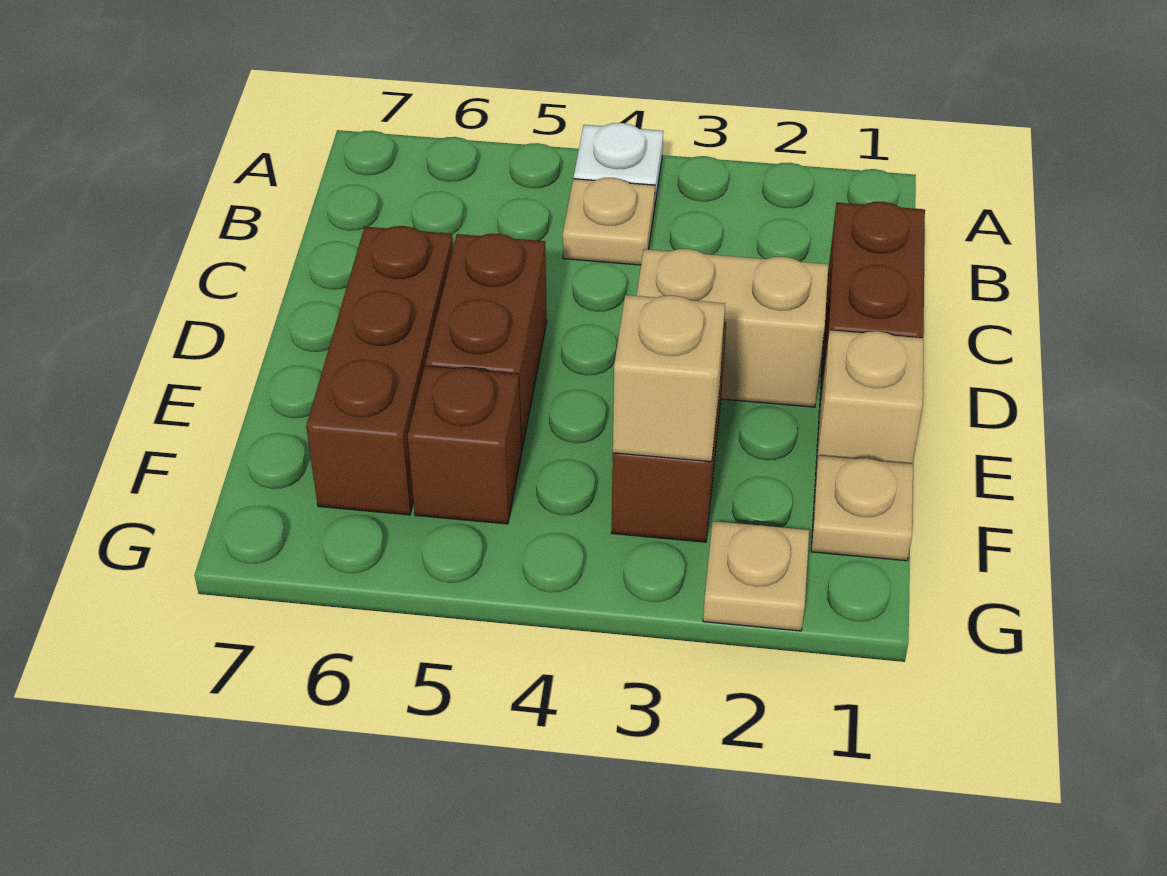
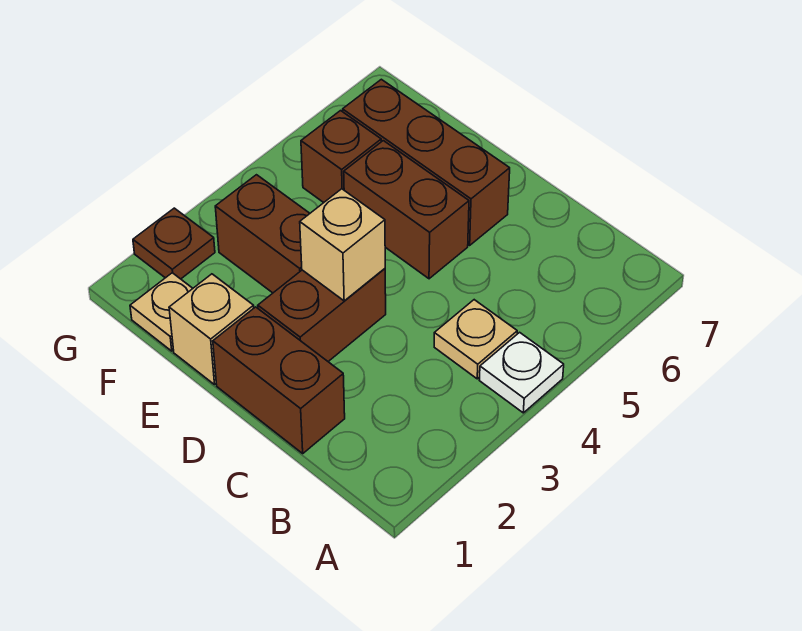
tan 1x2 brick [636,249,828,407] -> brown 1x2 brick [258,269,386,361]
tan 1x1 brick [613,295,725,462] -> tan 1x1 brick moved to [300,189,385,301]
tan 1x1 plate [703,521,809,631] -> brown 1x1 plate [133,208,215,279]

